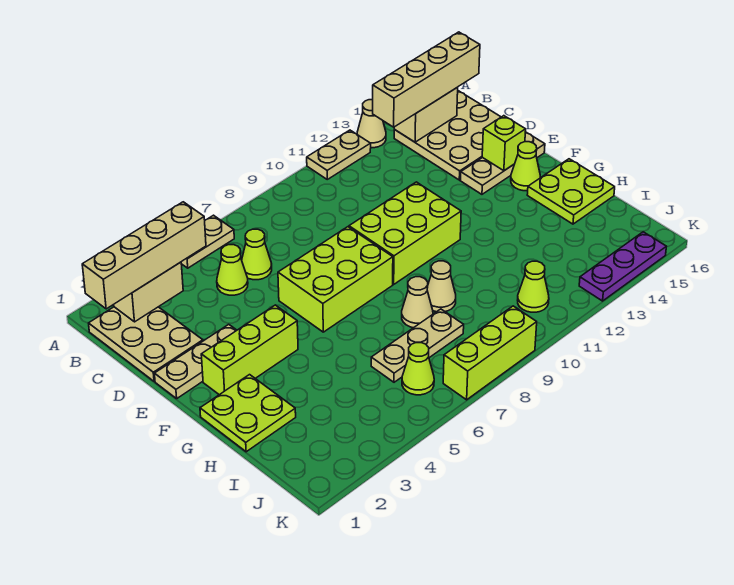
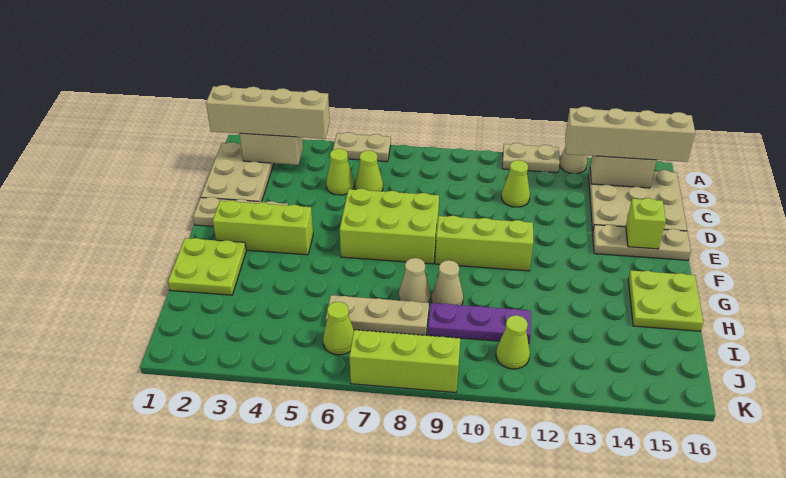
lime 2x3 brick [349,182,461,284] -> lime 1x3 brick [435,216,533,271]
lime 1x1 cone [511,142,540,191] -> lime 1x1 cone moved to [501,160,530,207]
purple 1x3 plate [579,232,666,301] -> purple 1x3 plate moved to [428,303,531,344]

